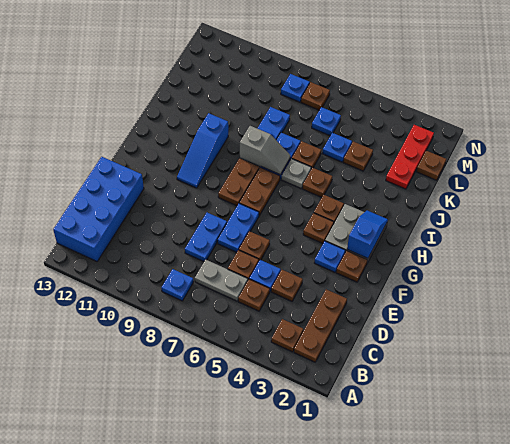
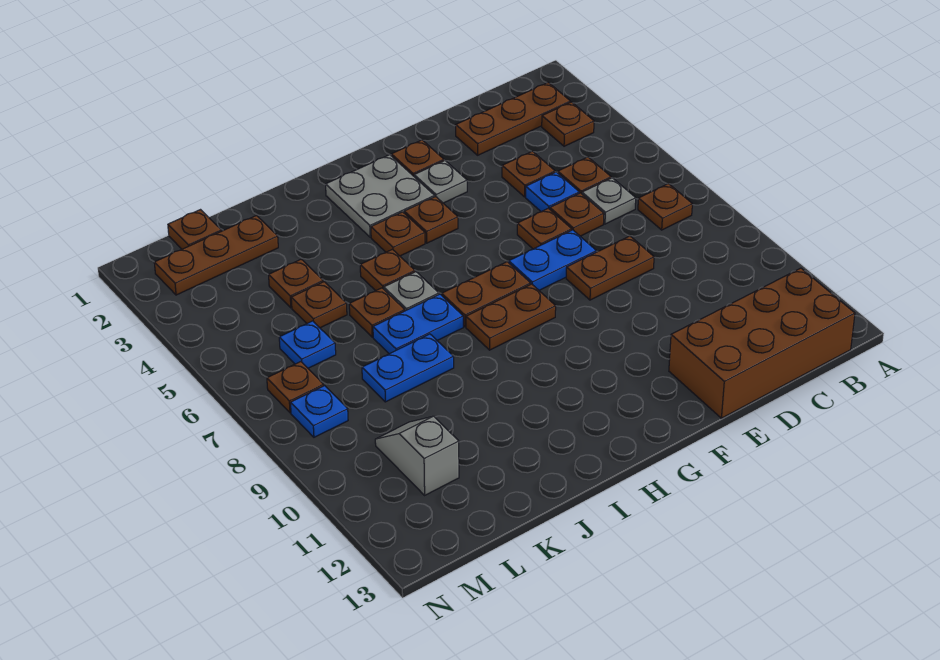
none -> brown 1x1 plate [638,184,692,230]
blue 1x1 plate [162,269,193,301] -> none
blue 2x4 brick [53,157,144,261] -> brown 2x4 brick [669,268,855,418]
grey 1x2 plate [195,260,248,301] -> grey 1x1 plate [582,178,636,224]
blue 1x2 plate [185,213,227,262] -> brown 1x2 plate [566,236,654,300]
blue 1x1 plate [315,241,345,272] -> grey 1x1 plate [414,160,467,203]
blue 1x2 slope [347,211,388,259] -> none
blue 1x3 slope [177,113,228,188] -> none
grey 1x2 slope [240,126,290,175] -> grey 1x2 slope moved to [375,416,459,495]
red 1x3 plate [386,125,434,189] -> brown 1x3 plate [154,216,278,295]
blue 1x1 plate [322,133,352,162] -> brown 1x1 plate [291,282,347,328]

